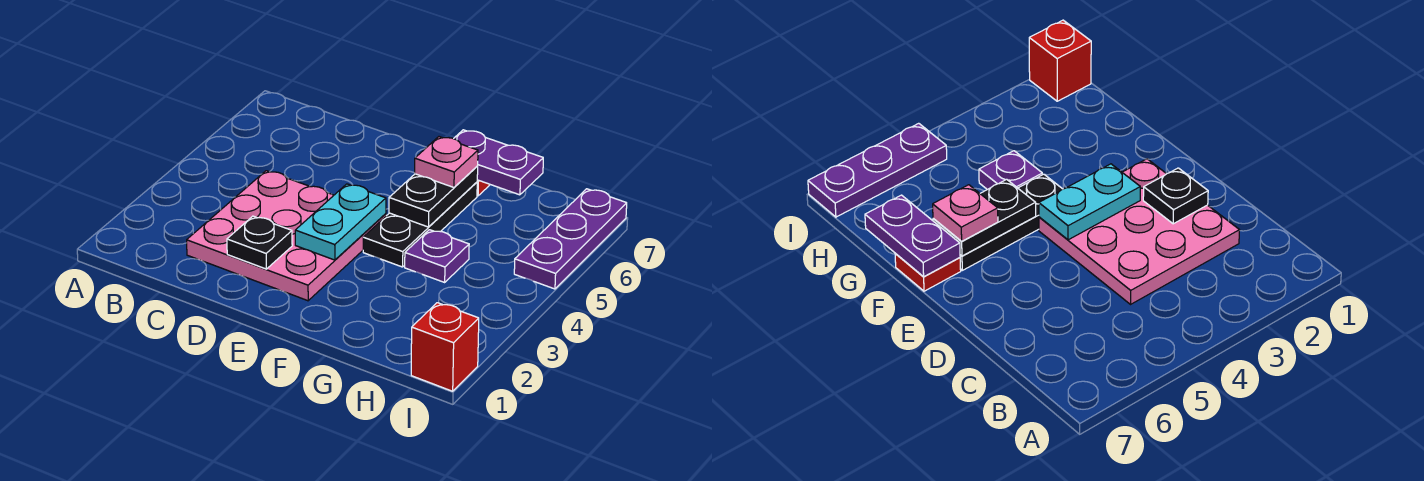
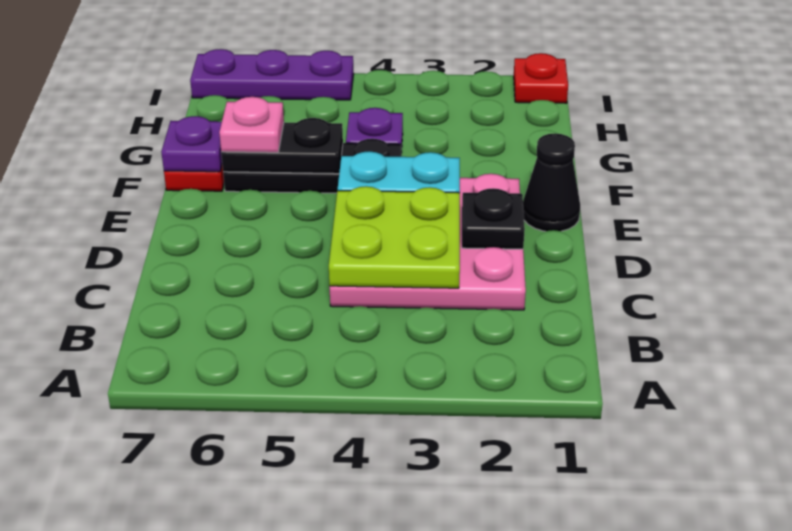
none -> lime 2x2 plate [329,186,460,288]
none -> black 1x1 cone [523,133,580,231]
purple 1x2 plate [454,130,543,195] -> purple 1x1 plate [161,116,222,172]
red 1x1 brick [411,303,479,391] -> red 1x1 plate [514,53,568,103]

